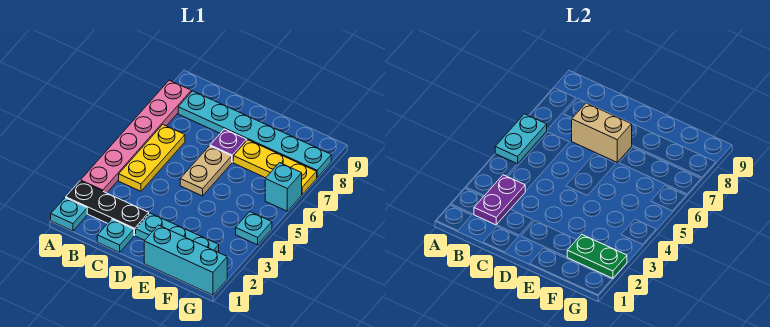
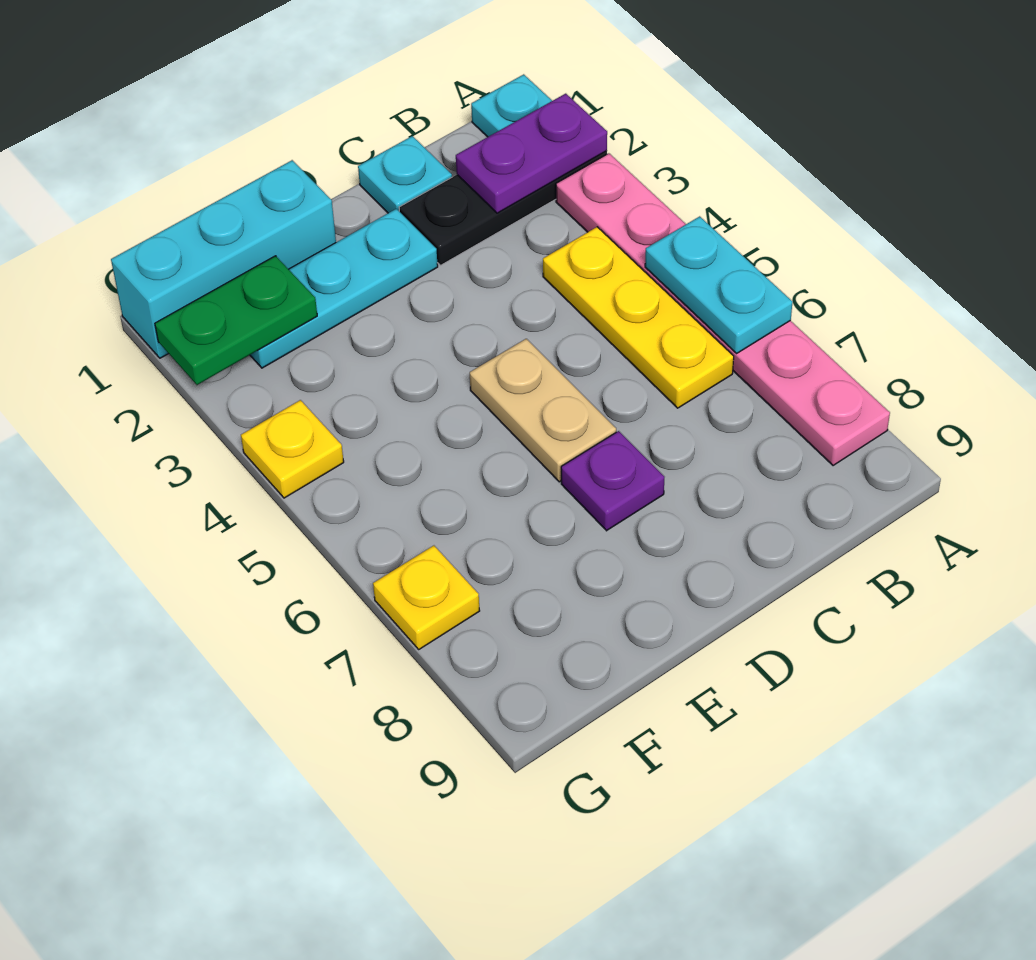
purple 1x2 plate [474,175,525,225] -> purple 1x2 plate turned to [456,94,607,213]
cyan 1x6 plate [178,91,331,178] -> none
tan 1x2 brick [572,103,632,162] -> none
yellow 1x3 plate [233,140,317,194] -> yellow 1x1 plate [373,546,480,649]
cyan 1x1 plate [236,212,272,245] -> yellow 1x1 plate [241,400,344,498]
cyan 1x1 brick [265,163,302,211] -> none

